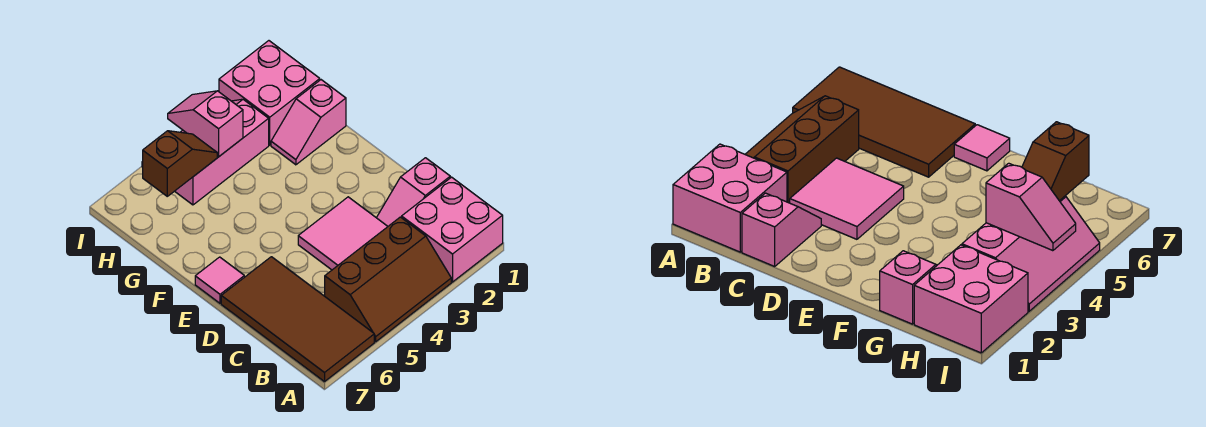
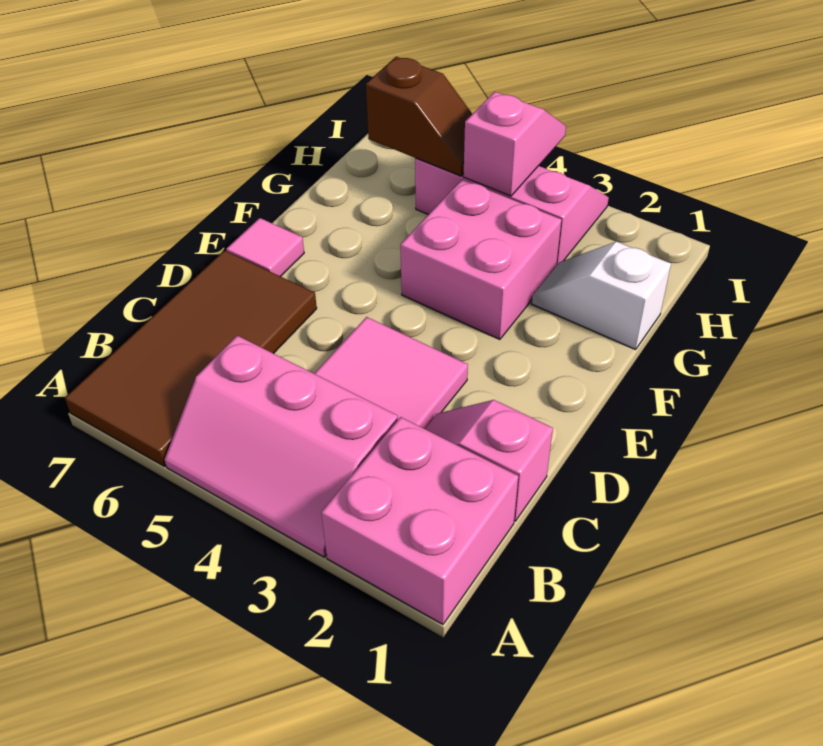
brown 2x3 slope [325,217,451,342] -> pink 2x3 slope [164,336,398,557]
pink 1x2 slope [271,80,346,165] -> white 1x2 slope [532,242,671,350]
pink 2x2 brick [219,41,320,145] -> pink 2x2 brick moved to [400,179,561,340]

